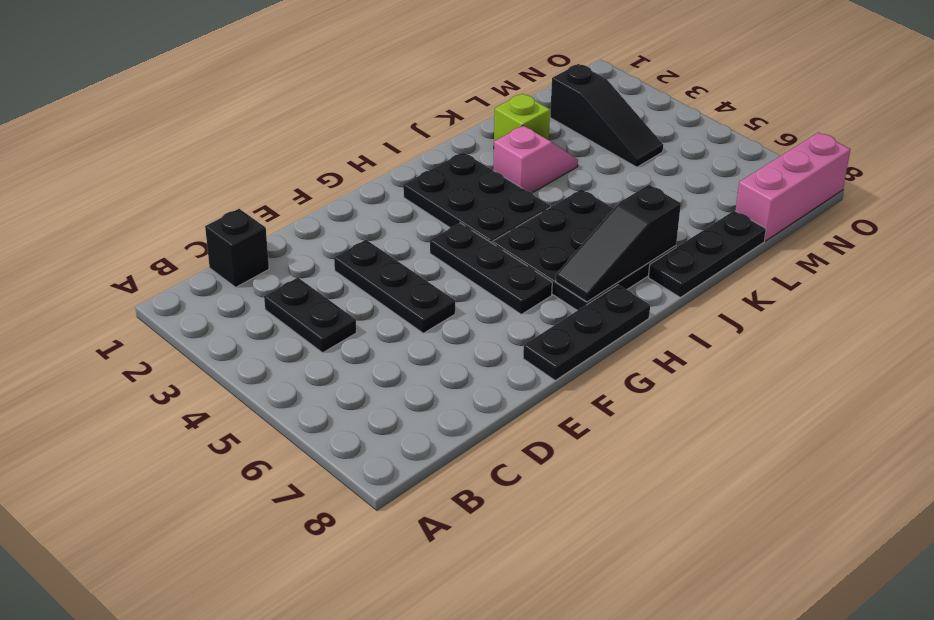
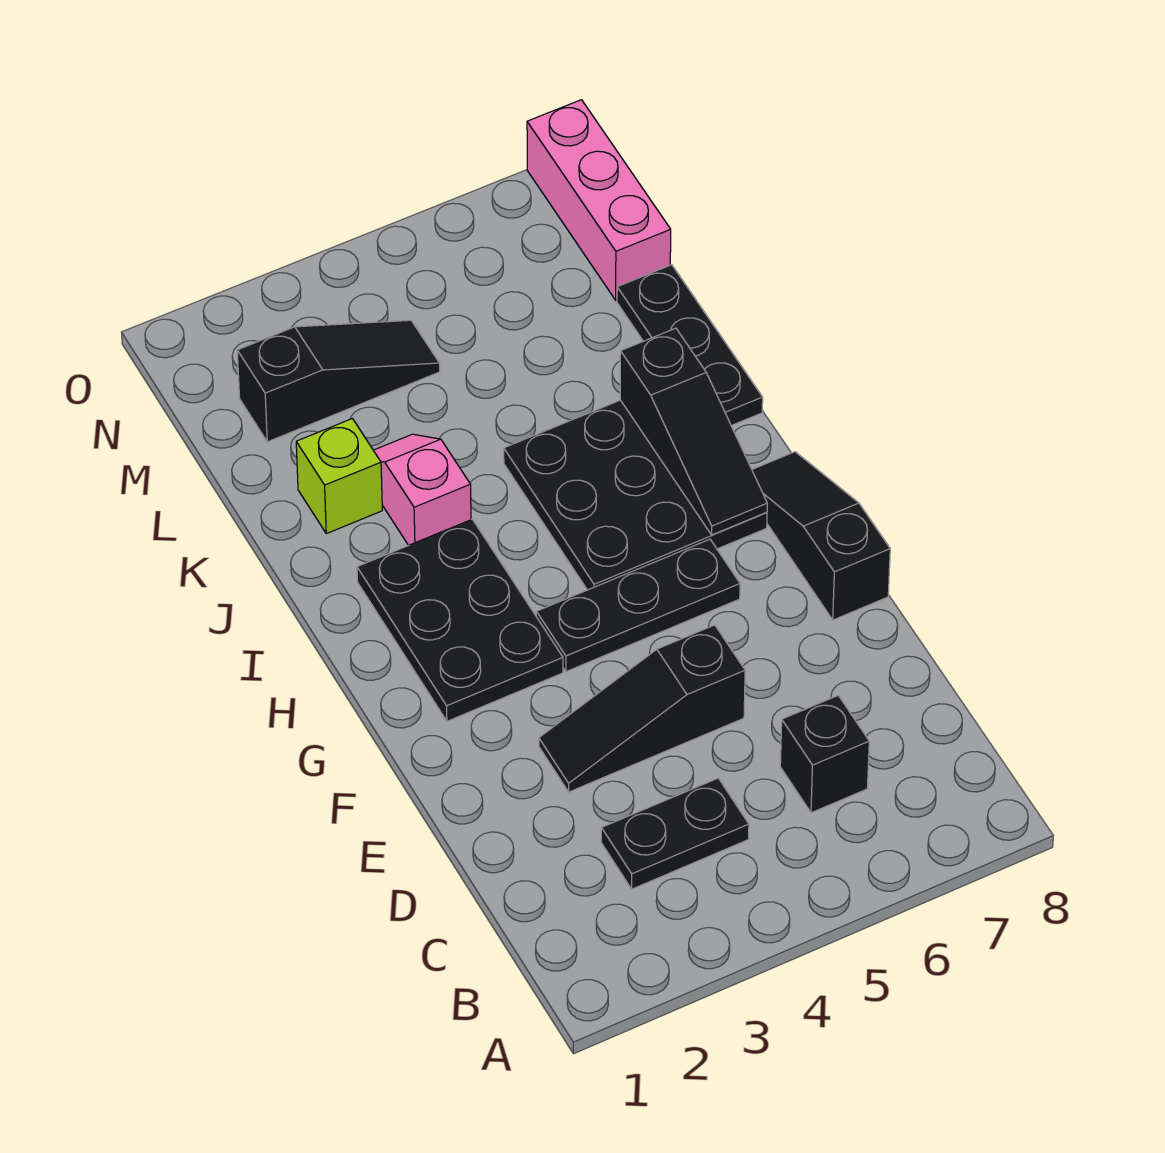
black 1x1 brick [205,209,269,287] -> black 1x1 brick moved to [780,696,869,813]
black 1x3 plate [334,240,455,333] -> black 1x3 slope [539,625,745,792]
black 1x3 plate [523,285,650,380] -> black 1x3 slope [752,452,890,620]
black 2x3 plate [403,152,550,243] -> black 2x3 plate turned to [357,519,563,721]

